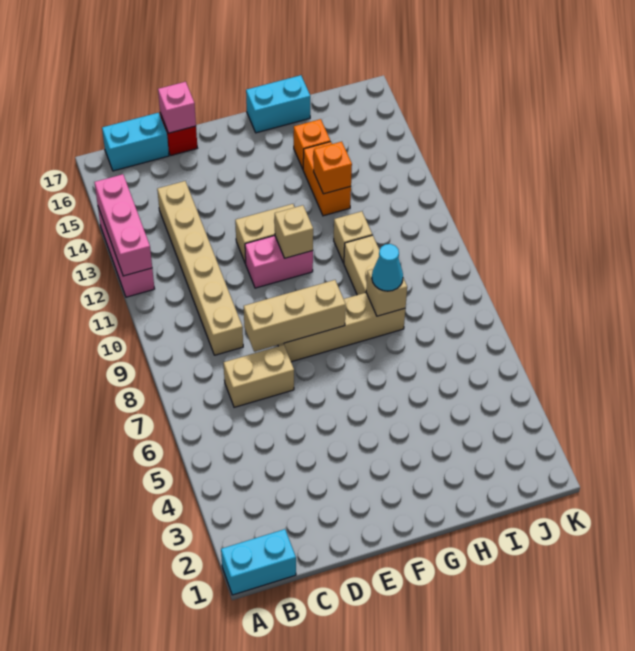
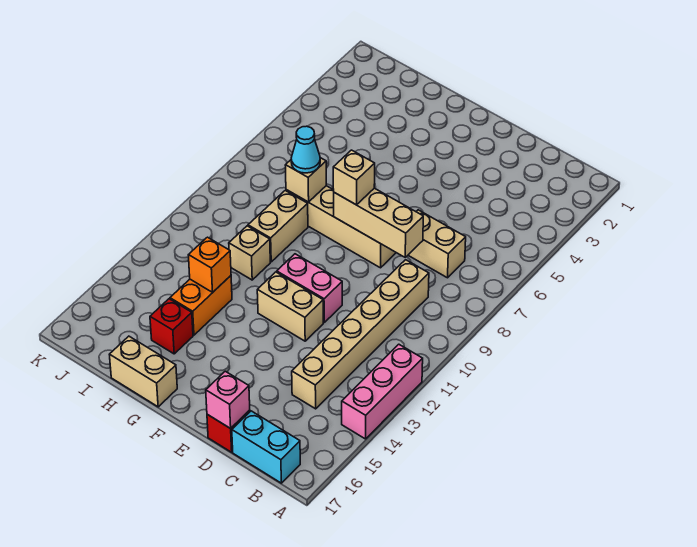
cyan 1x2 brick [221,529,296,595] -> none
pink 1x3 brick [94,174,152,276] -> none
tan 1x1 brick [275,205,313,258] -> tan 1x1 brick moved to [333,150,375,205]
cyan 1x2 brick [246,75,310,133] -> tan 1x2 brick [109,336,177,407]
orange 1x1 brick [293,119,330,169] -> red 1x1 brick [150,299,193,354]

